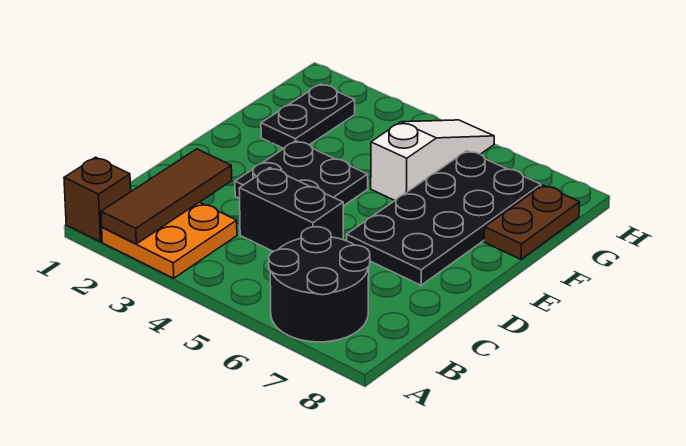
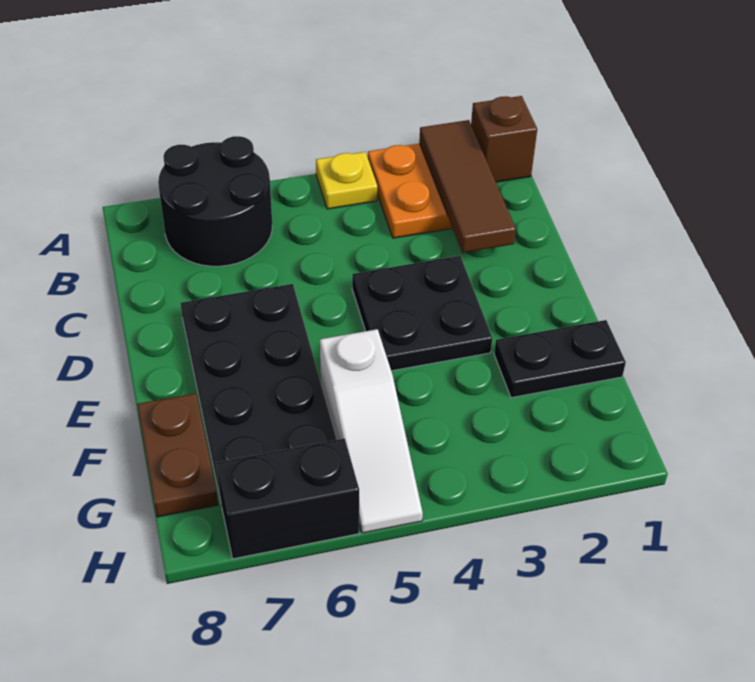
none -> yellow 1x1 plate [316,152,377,209]
black 1x2 brick [239,168,343,252] -> black 1x2 brick moved to [217,438,359,559]
black 1x2 plate [261,84,355,149] -> black 1x2 plate turned to [494,320,626,398]

